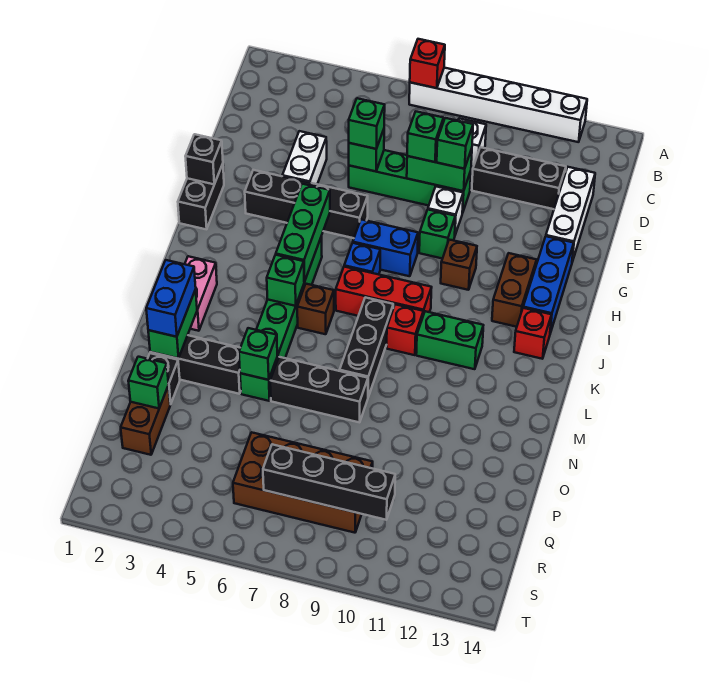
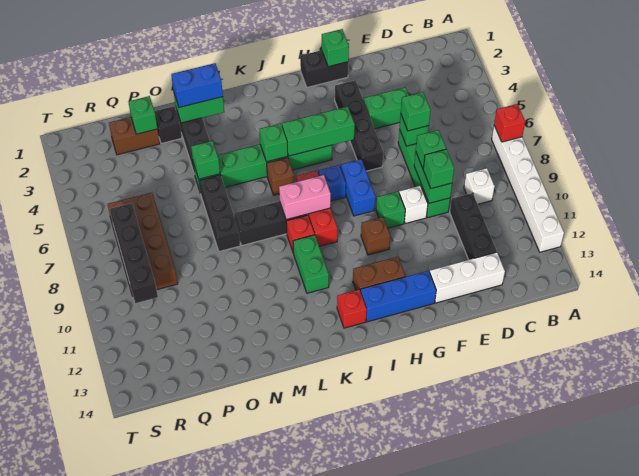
white 1x2 brick [282,131,327,184] -> green 1x2 brick [363,87,409,129]
black 1x1 brick [185,134,223,184] -> green 1x1 brick [322,29,349,67]
pink 1x2 brick [185,256,217,331] -> pink 1x2 brick moved to [279,175,331,220]

